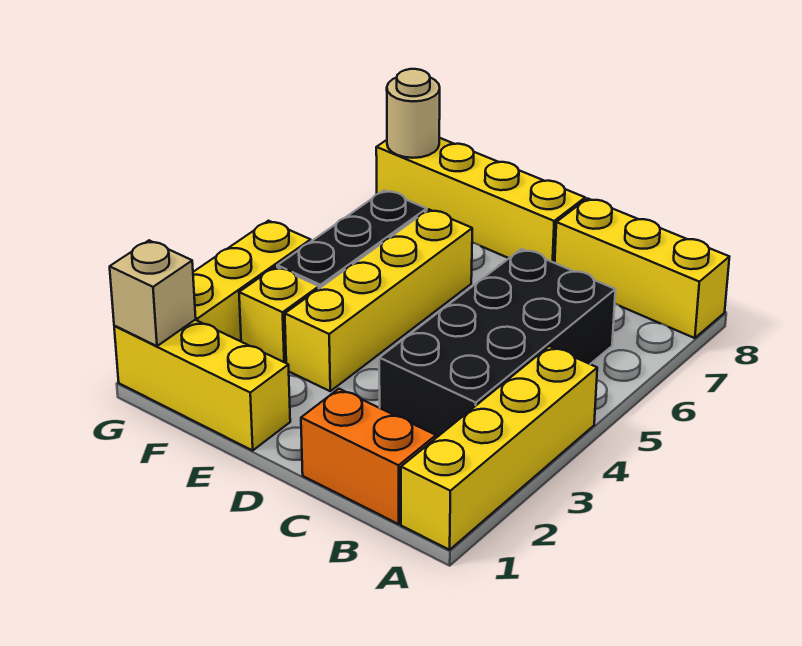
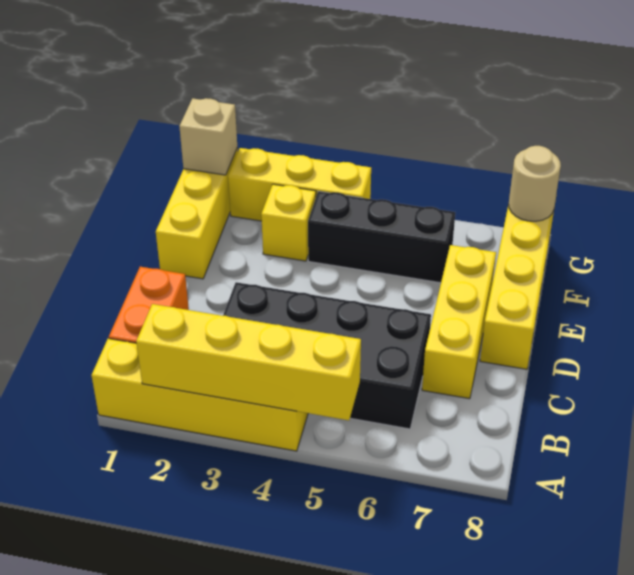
yellow 1x3 brick [555,198,729,338] -> yellow 1x3 brick moved to [422,245,496,399]
yellow 1x4 brick [285,210,472,391] -> yellow 1x4 brick moved to [136,304,361,420]

